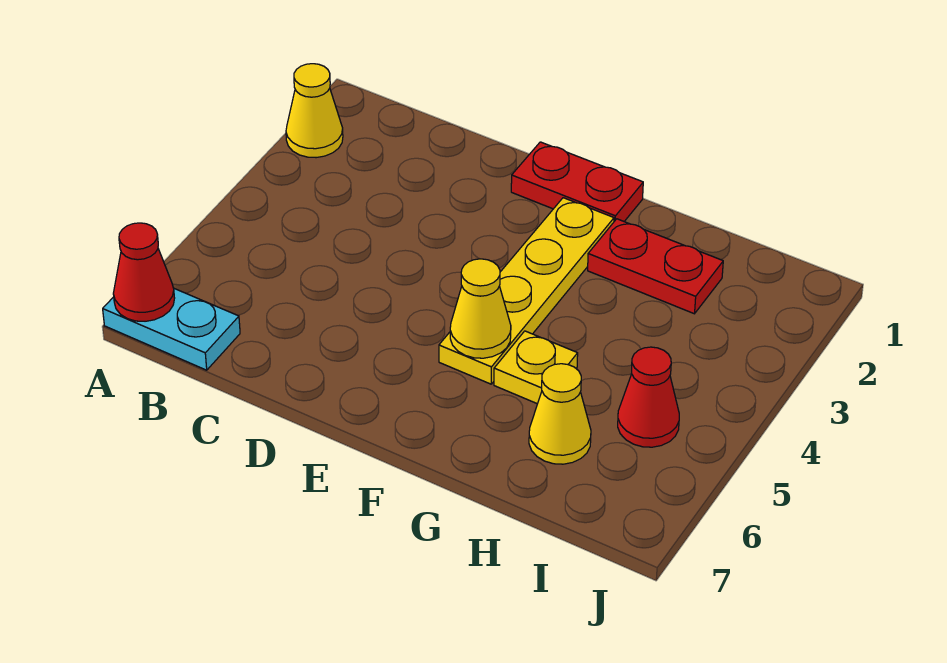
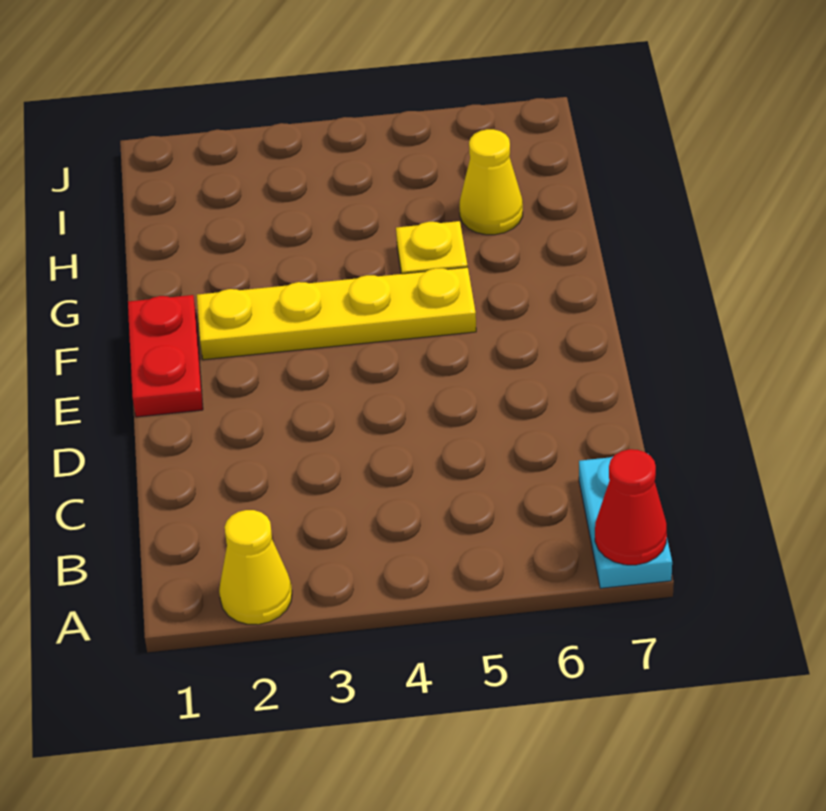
yellow 1x1 cone [450,259,511,358] -> none
red 1x2 plate [588,219,723,314] -> none
red 1x1 cone [618,347,679,447] -> none

